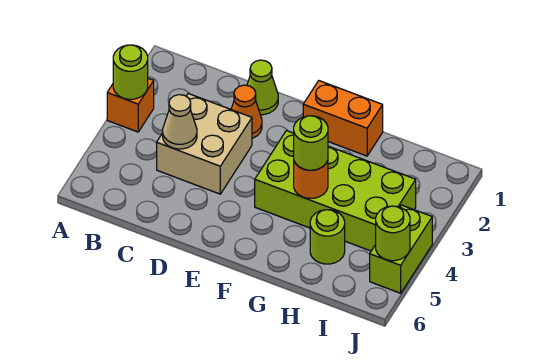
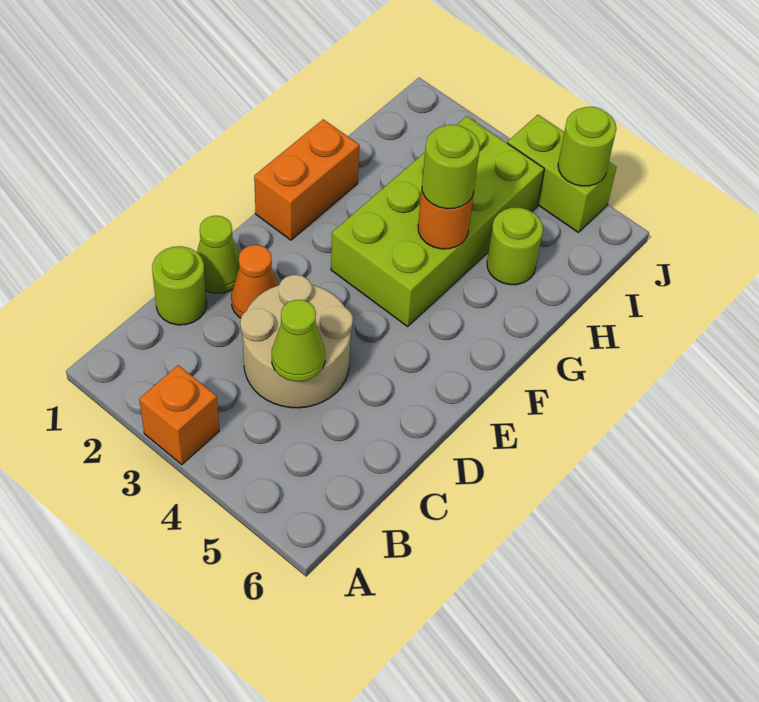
lime 1x1 round brick [113,45,148,99] -> lime 1x1 round brick moved to [152,246,207,325]
tan 2x2 brick [157,94,252,194] -> tan 2x2 round brick [240,275,353,408]
tan 1x1 cone [163,95,197,149] -> lime 1x1 cone [272,300,325,382]

